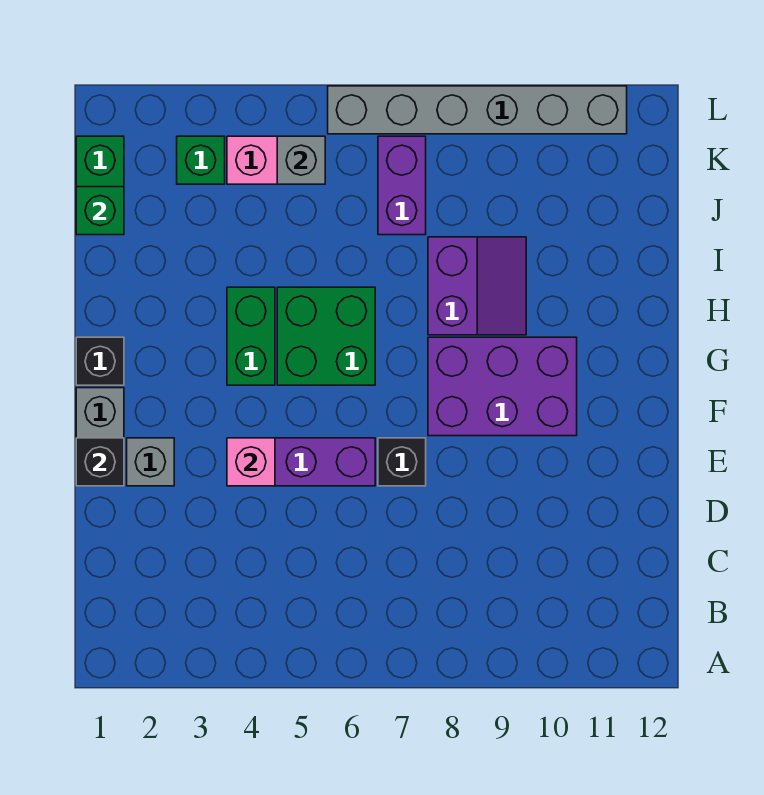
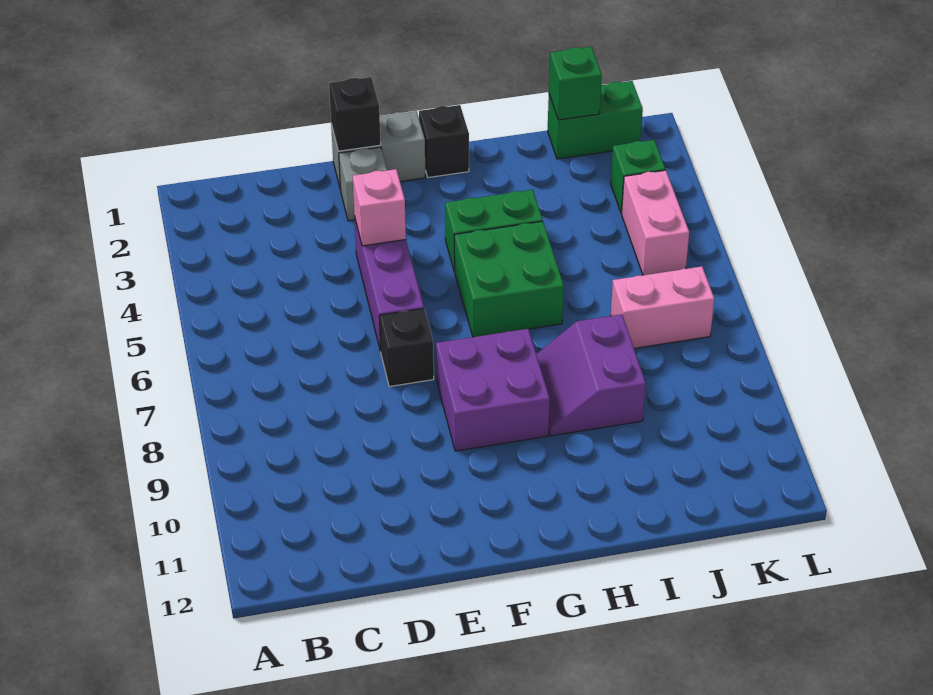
purple 2x3 brick [428,337,577,436] -> purple 2x2 brick [436,329,550,451]
purple 2x2 slope [428,237,526,335] -> purple 2x2 slope turned to [536,314,646,436]
purple 1x2 brick [378,136,426,235] -> pink 1x2 brick [611,266,714,348]
grey 1x1 brick [277,136,325,184] -> none
grey 1x6 brick [328,86,627,134] -> none

